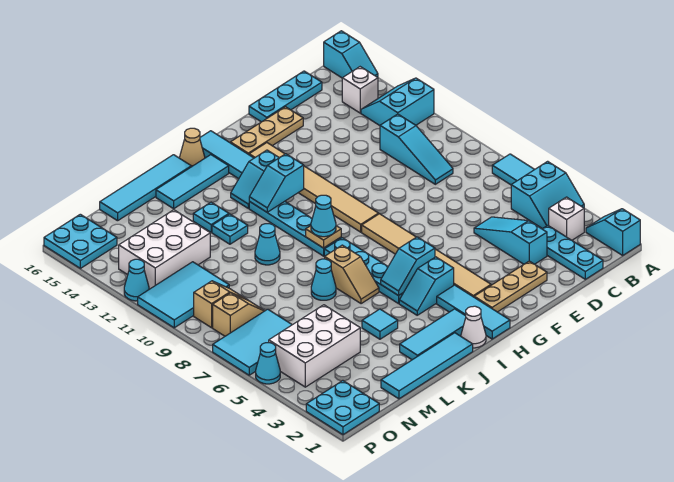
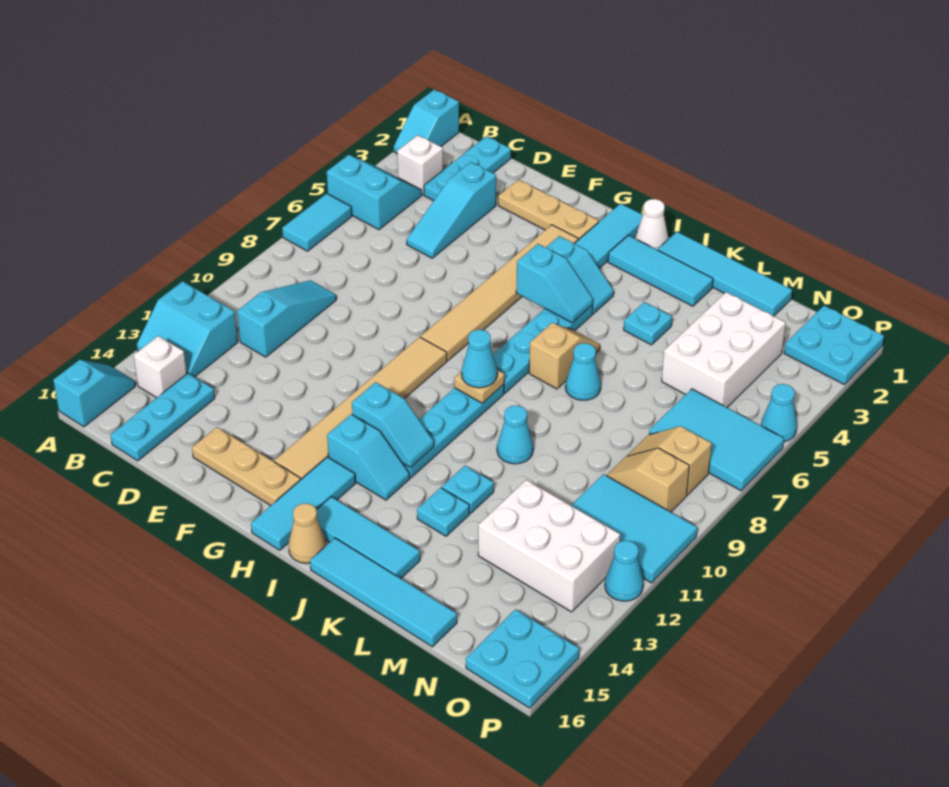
cyan 1x3 plate [249,71,322,122] -> cyan 1x3 plate turned to [111,373,215,461]
cyan 1x1 tile [362,309,398,339] -> cyan 1x1 plate [624,302,672,345]
white 2x3 brick [269,305,360,387] -> white 2x3 brick turned to [662,292,786,407]

